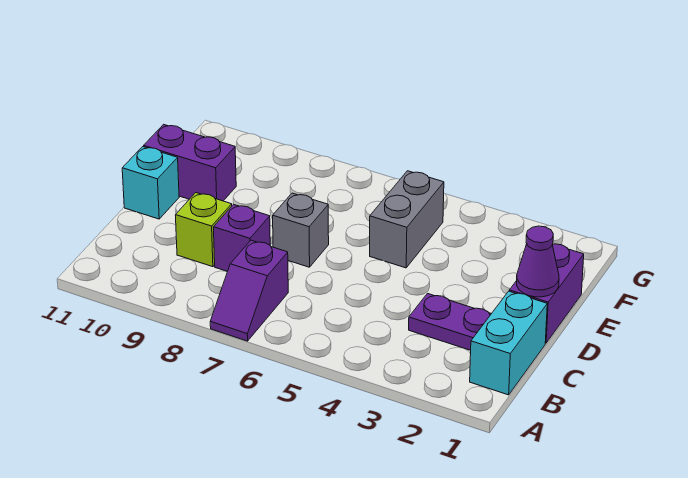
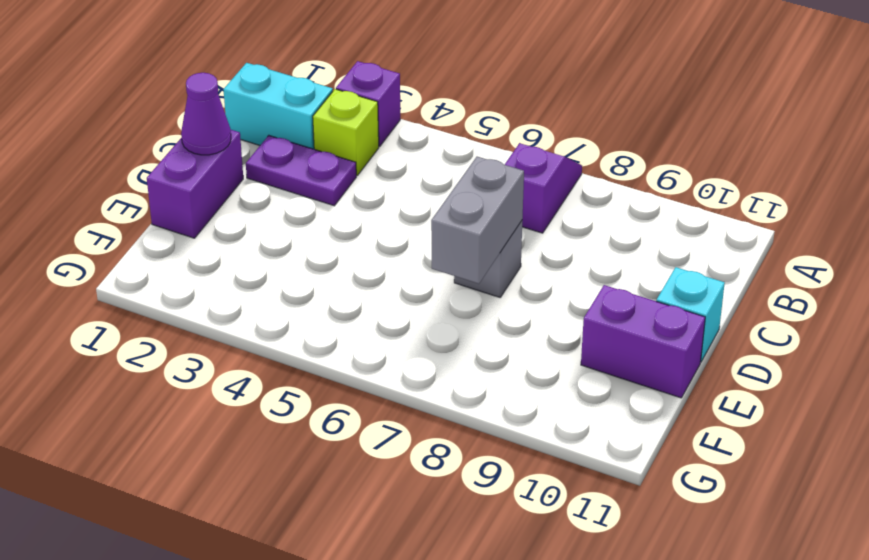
cyan 1x2 brick [470,291,547,395] -> cyan 1x2 brick turned to [223,63,333,149]
purple 1x1 brick [214,204,270,271] -> purple 1x1 brick moved to [336,61,400,146]
lime 1x1 brick [176,193,232,267] -> lime 1x1 brick moved to [313,89,379,176]
grey 1x2 brick [370,171,444,268] -> grey 1x2 brick moved to [431,157,524,284]

